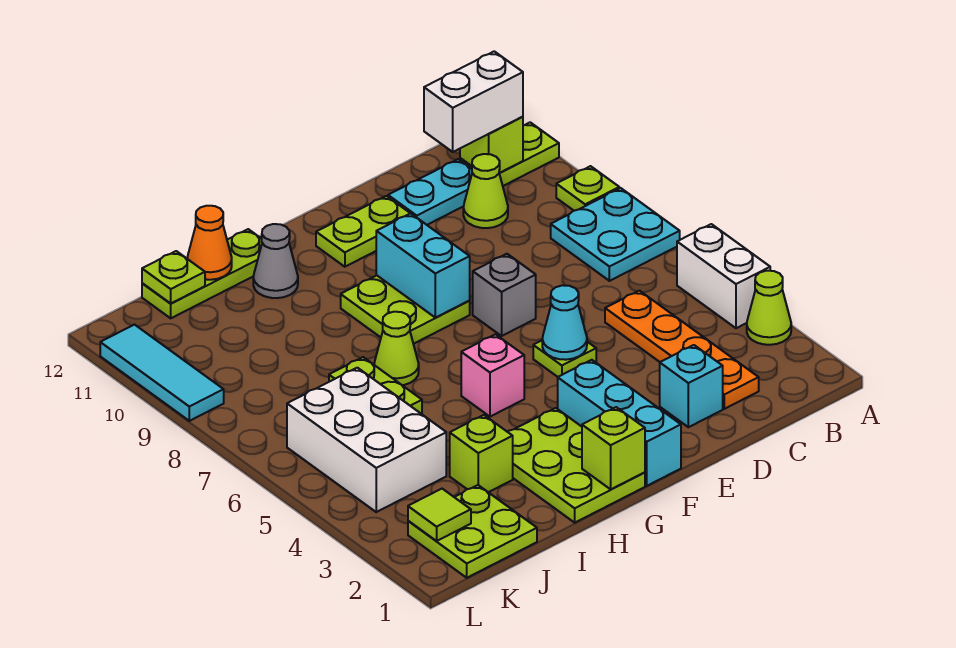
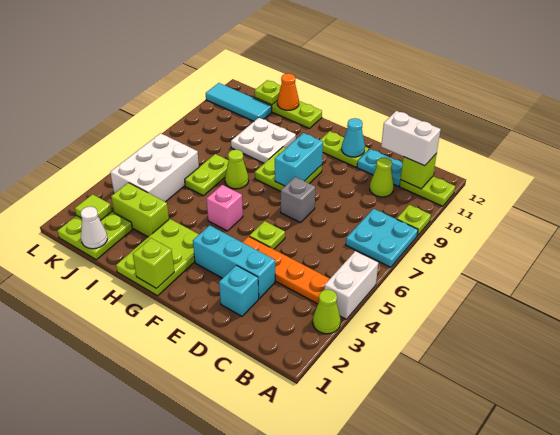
orange 1x4 plate [605,291,759,409] -> orange 1x4 plate turned to [242,236,330,304]
cyan 1x1 cone [542,285,587,360] -> cyan 1x1 cone moved to [342,118,365,157]
cyan 1x3 brick [558,360,681,486] -> cyan 1x3 brick turned to [193,225,275,298]
none -> white 2x2 plate [231,118,296,163]
grey 1x1 cone [253,224,298,298] -> none
lime 1x1 brick [450,415,513,492] -> lime 1x2 brick [111,183,169,237]
none -> white 1x1 cone [81,207,107,249]
cyan 1x3 tile [100,325,224,421] -> cyan 1x3 tile turned to [206,83,272,121]

